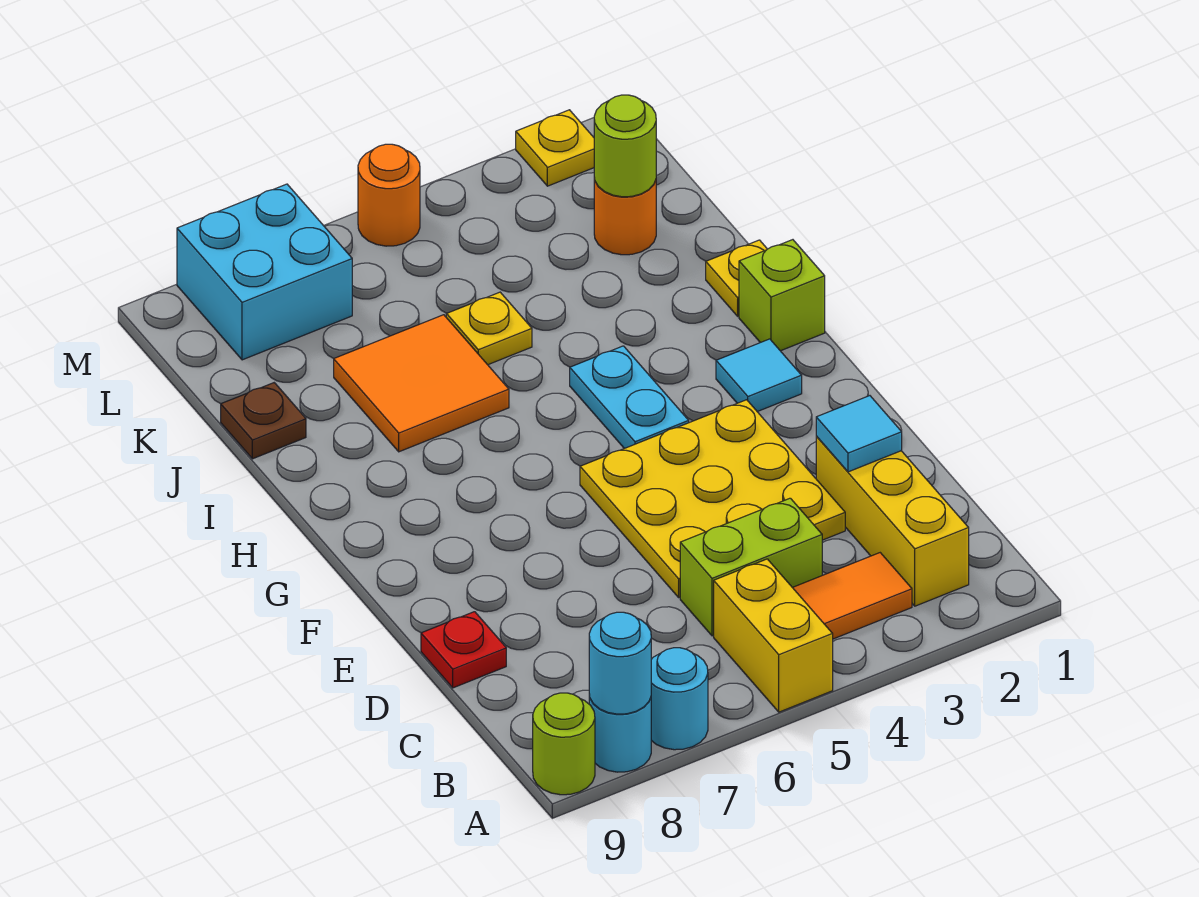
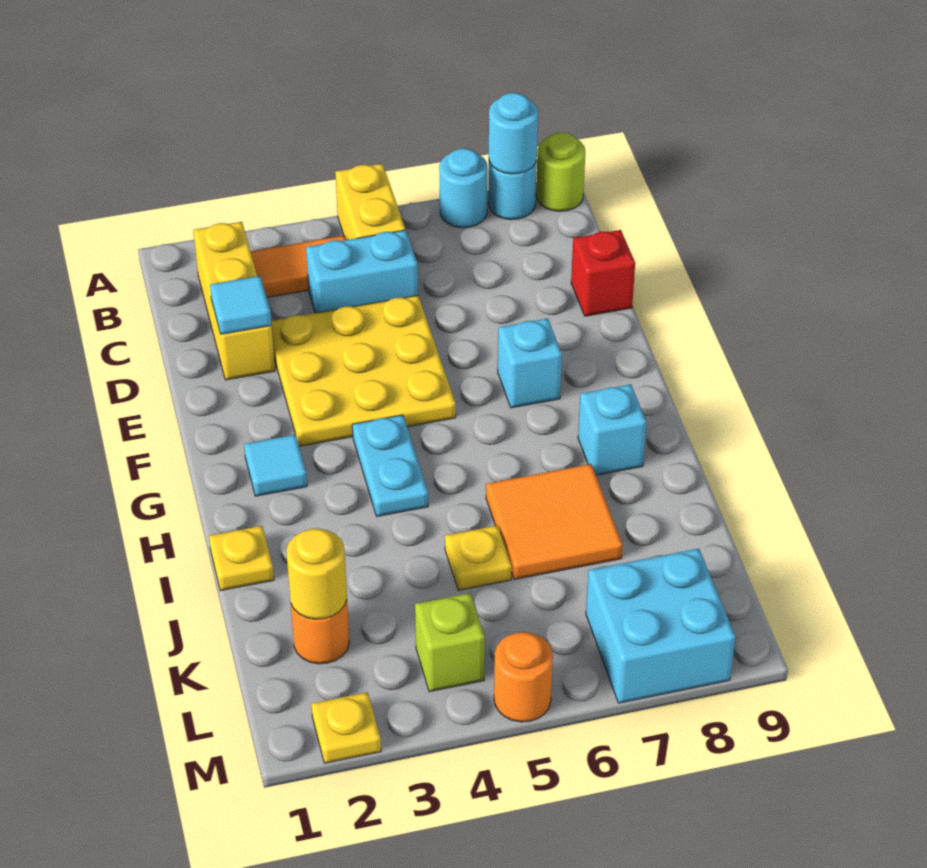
lime 1x2 brick [680,498,822,636] -> cyan 1x2 brick [306,230,418,313]
red 1x1 plate [421,612,506,688] -> red 1x1 brick [571,230,635,316]
none -> cyan 1x1 brick [498,319,562,408]
lime 1x1 brick [739,240,825,351] -> lime 1x1 brick moved to [415,593,485,692]
none -> cyan 1x1 brick [578,384,646,475]
brown 1x1 plate [221,383,306,459] -> none
lime 1x1 round brick [594,95,656,197] -> yellow 1x1 round brick [286,528,347,619]

